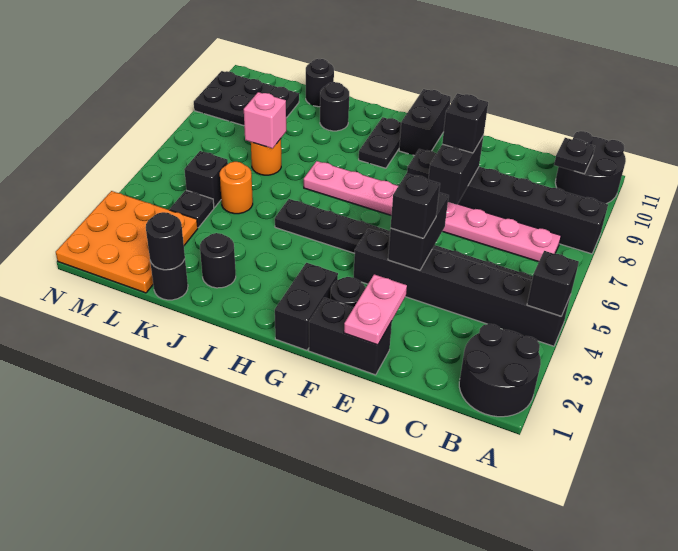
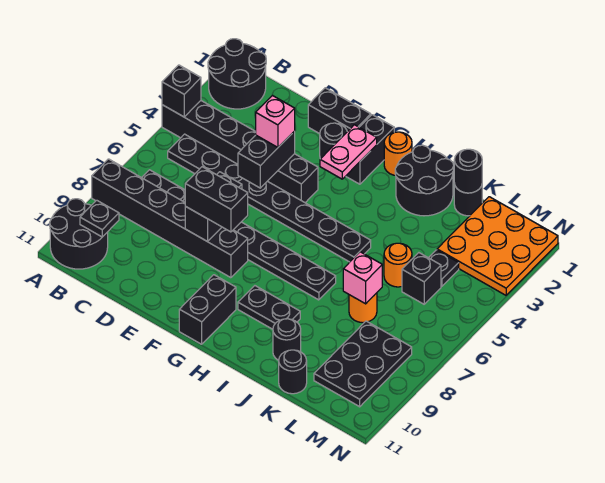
pink 1x8 plate [304,161,561,262] -> black 1x8 plate [142,170,336,300]
pink 1x2 plate [344,274,407,345] -> pink 1x2 plate moved to [320,125,377,179]
black 1x1 brick [391,174,440,238] -> pink 1x1 brick [256,95,295,147]
black 1x1 brick [442,93,488,153] -> black 1x2 brick [185,167,248,232]
none -> orange 1x1 round brick [384,132,412,176]
black 1x2 plate [359,117,401,168] -> black 1x2 plate turned to [238,286,300,329]
black 1x1 round brick [200,233,236,288] -> black 2x2 round brick [395,145,454,216]
black 2x3 plate [194,71,299,126] -> black 2x3 plate turned to [314,321,412,407]

